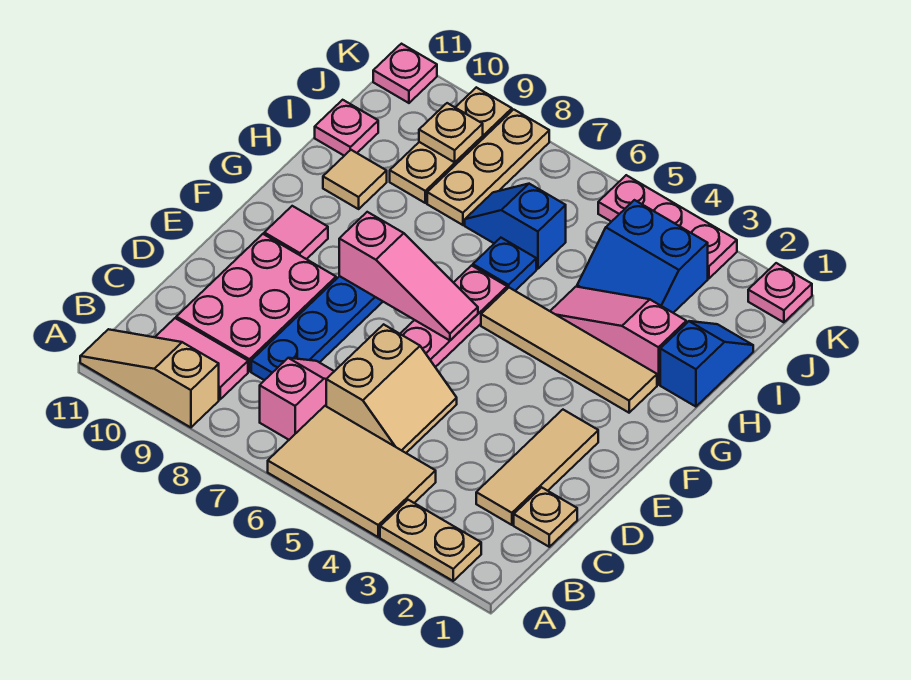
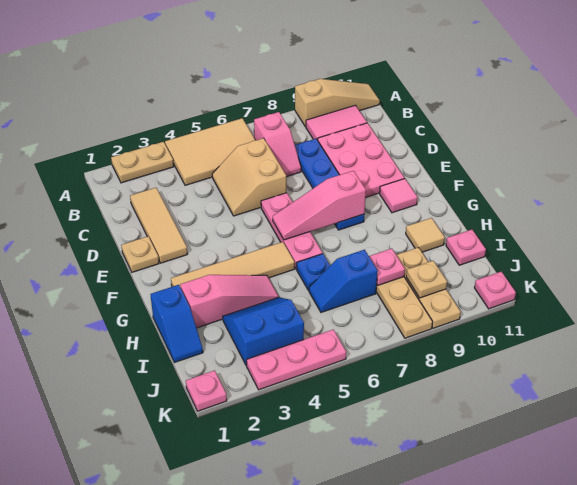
tan 1x1 plate [514,487,577,547] -> tan 1x1 plate moved to [121,236,159,272]
blue 1x2 slope [465,184,566,269] -> blue 1x2 slope turned to [309,250,378,312]
none -> pink 1x1 plate [369,248,405,285]

